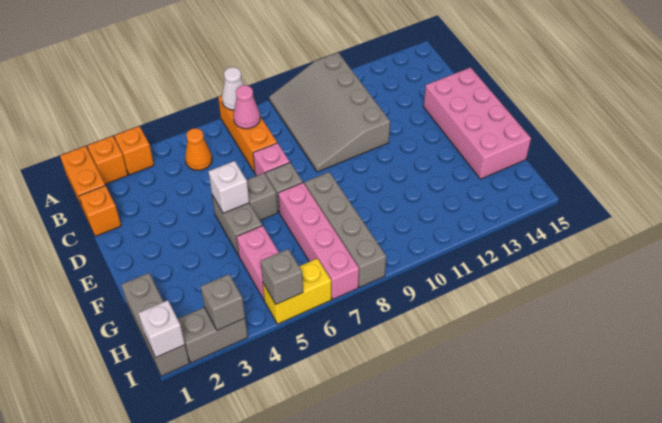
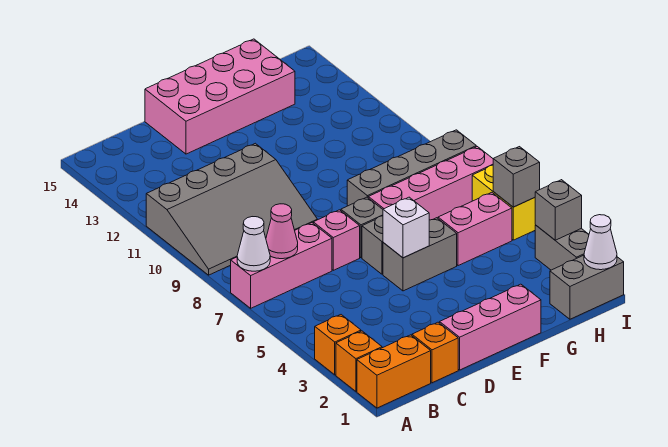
orange 1x3 brick [218,96,277,173] -> pink 1x3 brick [231,223,332,308]
orange 1x1 cone [185,128,212,170] -> none
none -> pink 1x3 brick [440,284,541,370]
grey 1x3 brick [121,273,189,376] -> grey 1x2 brick [550,255,624,319]
white 1x1 brick [138,300,185,357] -> white 1x1 cone [584,215,617,270]

